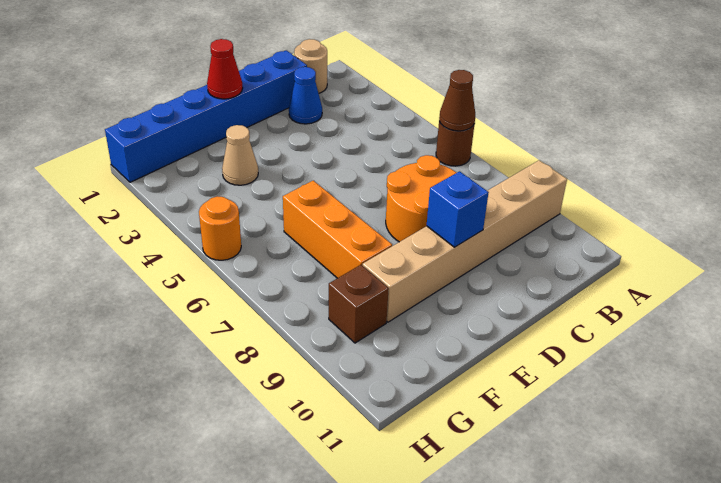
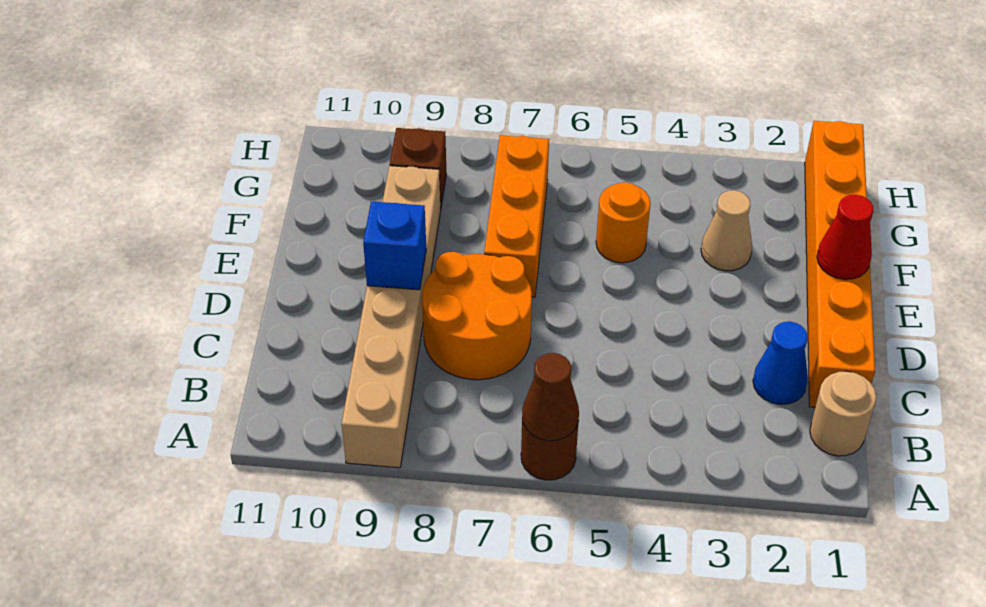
blue 1x6 brick [105,50,307,182] -> orange 1x6 brick [805,121,875,407]
orange 1x3 brick [283,181,392,278] -> orange 1x3 brick turned to [484,135,549,297]
orange 1x1 round brick [199,196,241,260] -> orange 1x1 round brick moved to [596,182,650,263]

